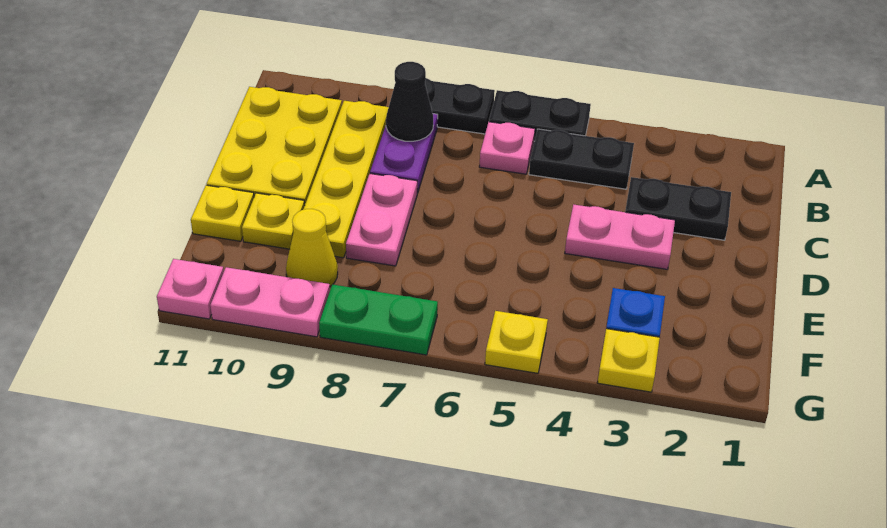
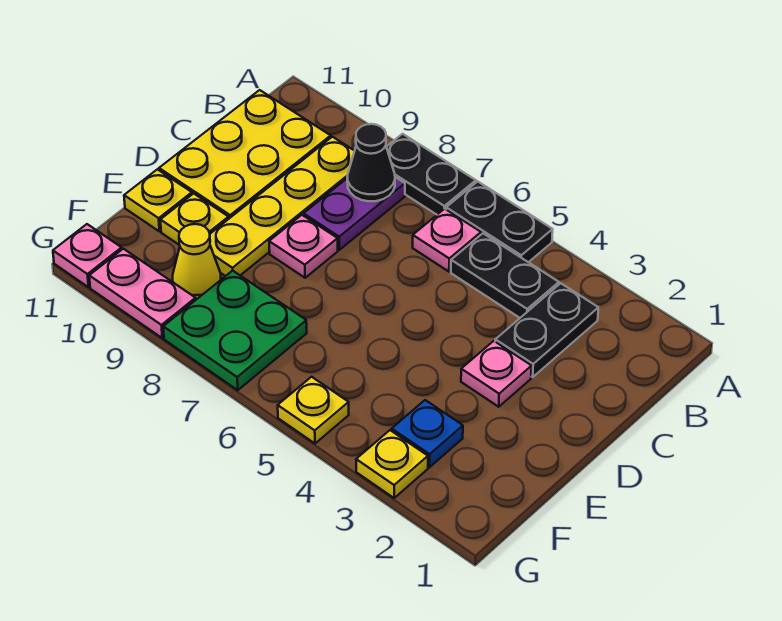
black 1x2 plate [625,177,731,240] -> black 1x2 plate turned to [495,283,598,377]
pink 1x2 plate [565,205,675,269] -> pink 1x1 plate [461,341,532,407]
pink 1x2 plate [346,174,417,266] -> pink 1x1 plate [269,215,338,278]
green 1x2 plate [319,284,438,355] -> green 2x2 plate [163,271,307,390]

